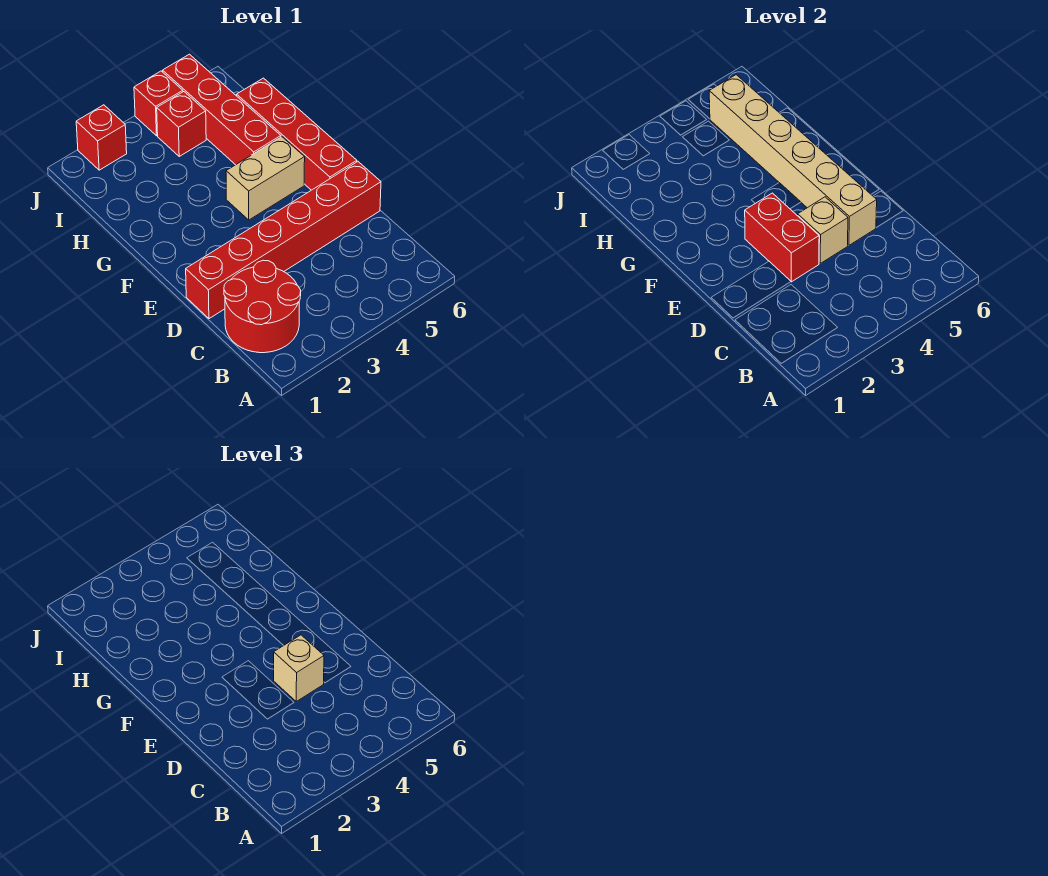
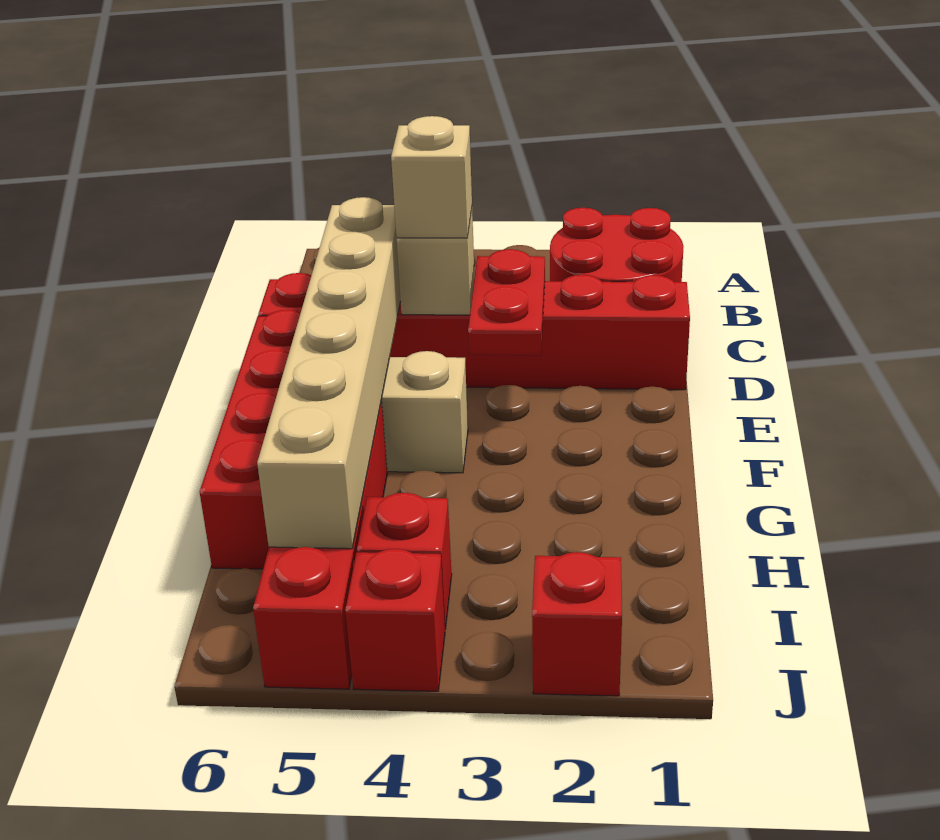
red 1x2 brick [745,193,819,282] -> red 1x2 plate [468,249,545,356]

